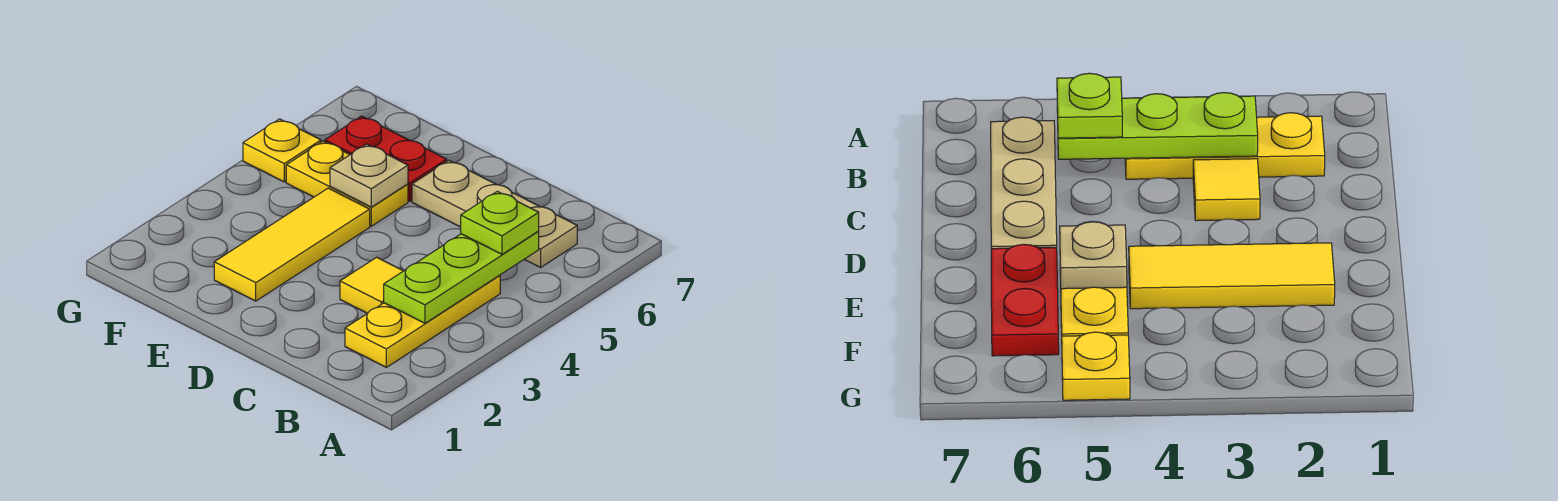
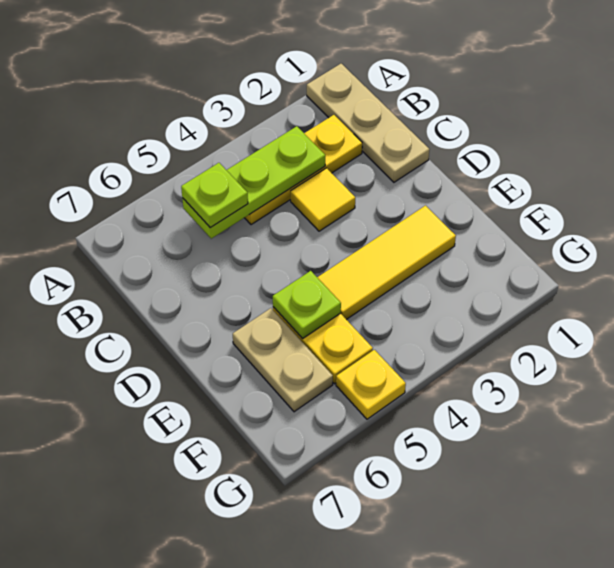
tan 1x3 plate [412,160,577,267] -> tan 1x3 plate moved to [307,64,430,182]
tan 1x1 plate [330,144,408,207] -> lime 1x1 plate [273,271,341,339]
red 1x2 plate [325,116,447,201] -> tan 1x2 plate [233,308,333,412]

